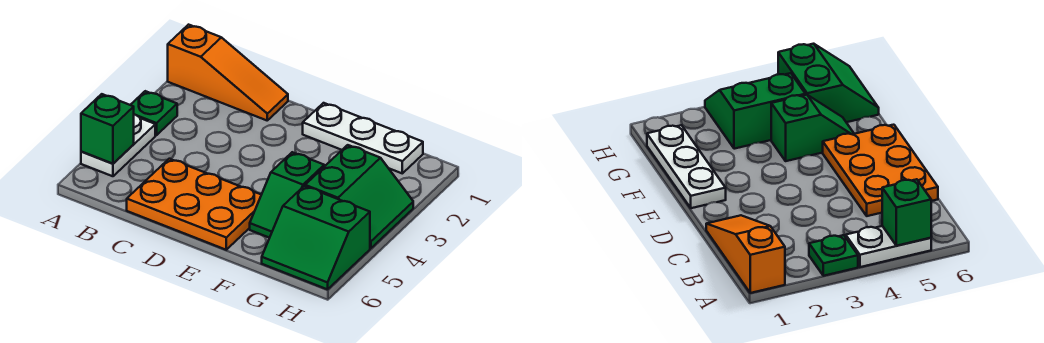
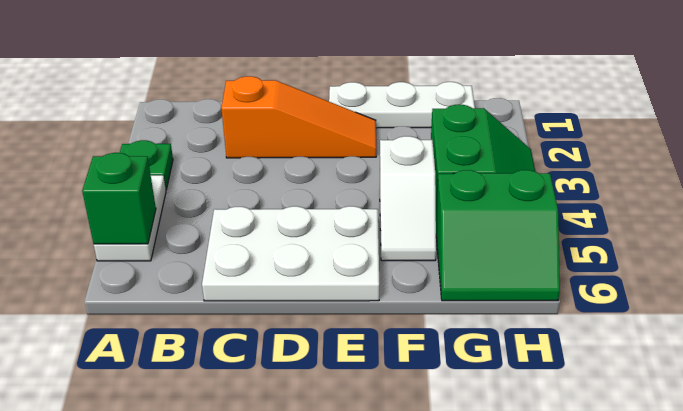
orange 1x3 slope [168,25,288,120] -> orange 1x3 slope moved to [221,76,376,158]
orange 2x3 plate [127,159,261,250] -> white 2x3 plate [202,206,379,301]
green 1x2 slope [250,152,324,238] -> white 1x2 slope [380,136,436,261]

